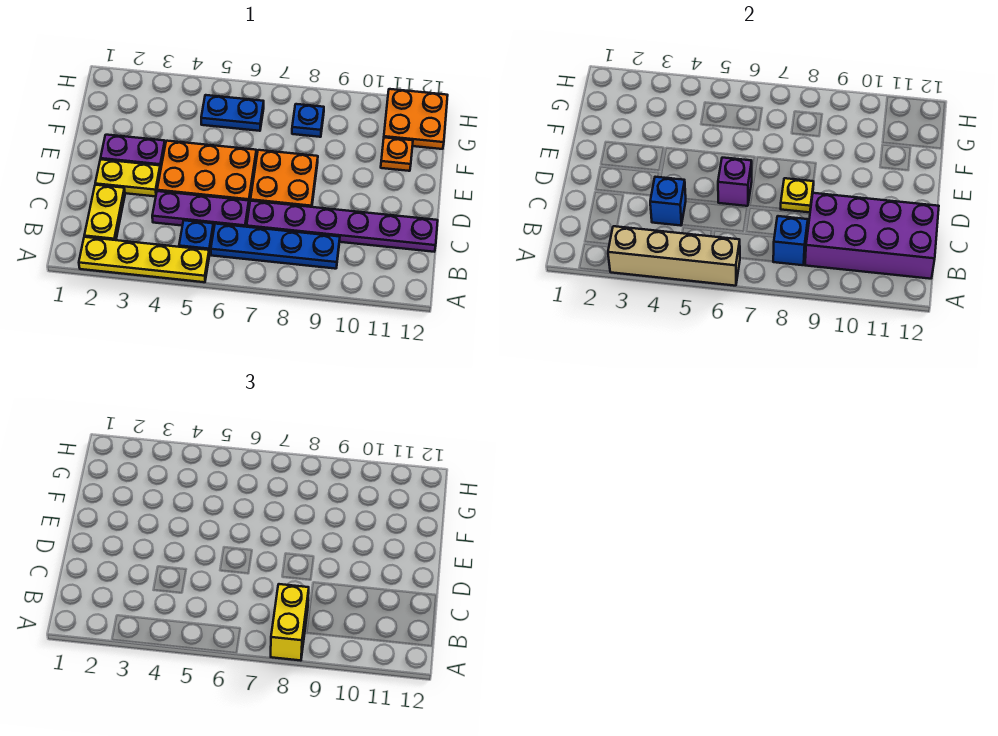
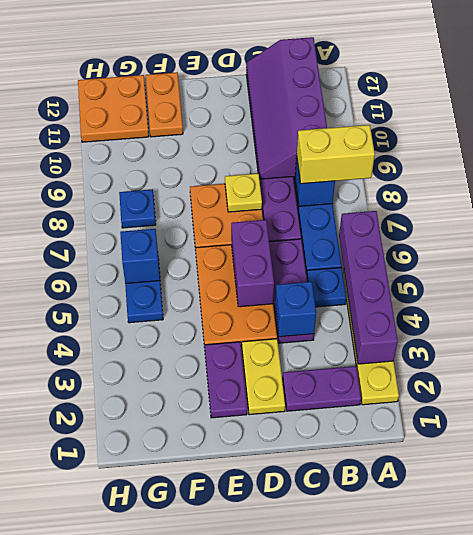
tan 1x4 brick [608,226,740,286] -> purple 1x4 brick [339,211,398,364]
yellow 1x2 plate [84,185,125,240] -> purple 1x2 plate [283,366,361,411]
purple 2x4 brick [805,193,939,279] -> purple 2x4 slope [246,37,327,179]
purple 1x1 brick [718,158,752,206] -> purple 1x2 brick [231,220,274,307]
orange 1x1 plate [381,137,413,171] -> orange 1x2 plate [146,72,183,137]
none -> blue 1x1 brick [120,229,160,284]

